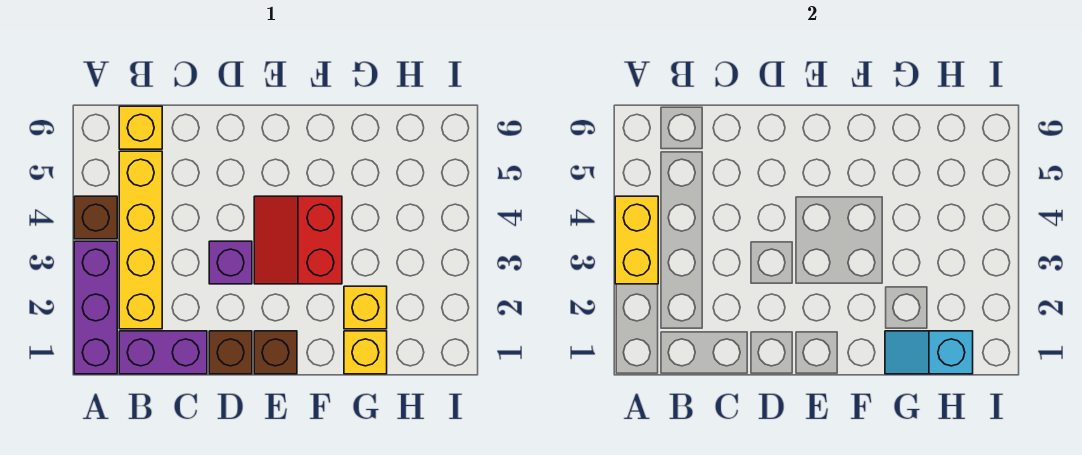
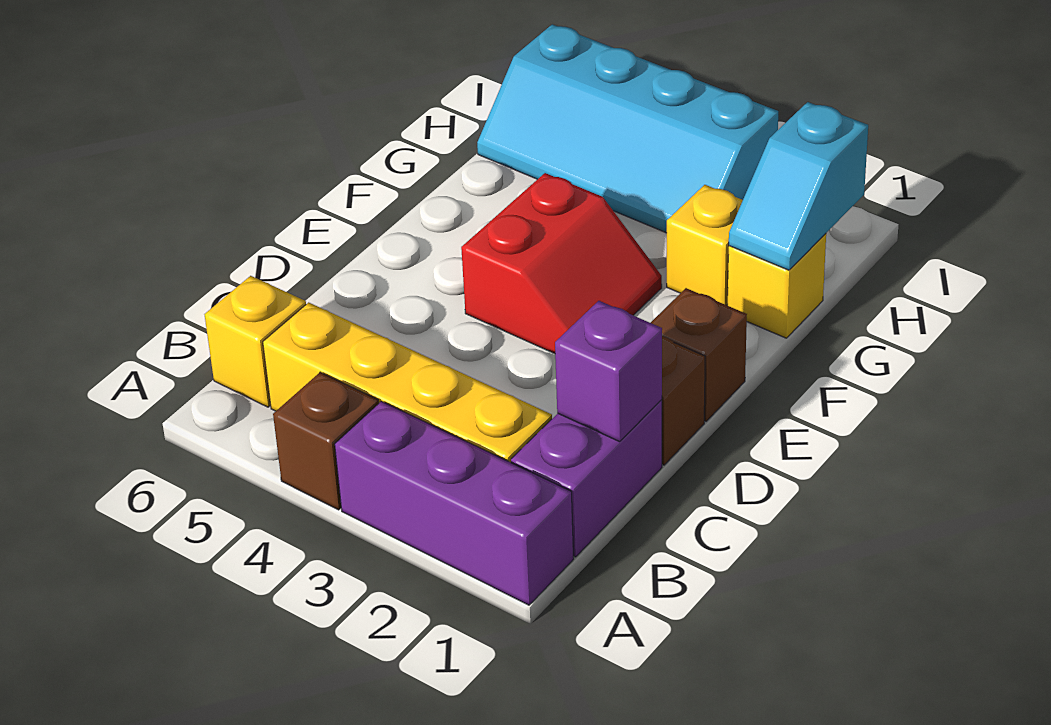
yellow 1x2 brick [615,196,658,284] -> none
purple 1x1 brick [209,241,252,284] -> purple 1x1 brick moved to [555,301,662,442]
red 2x2 slope [254,196,342,284] -> red 2x2 slope turned to [461,173,662,354]
none -> cyan 2x4 slope [477,24,778,233]

